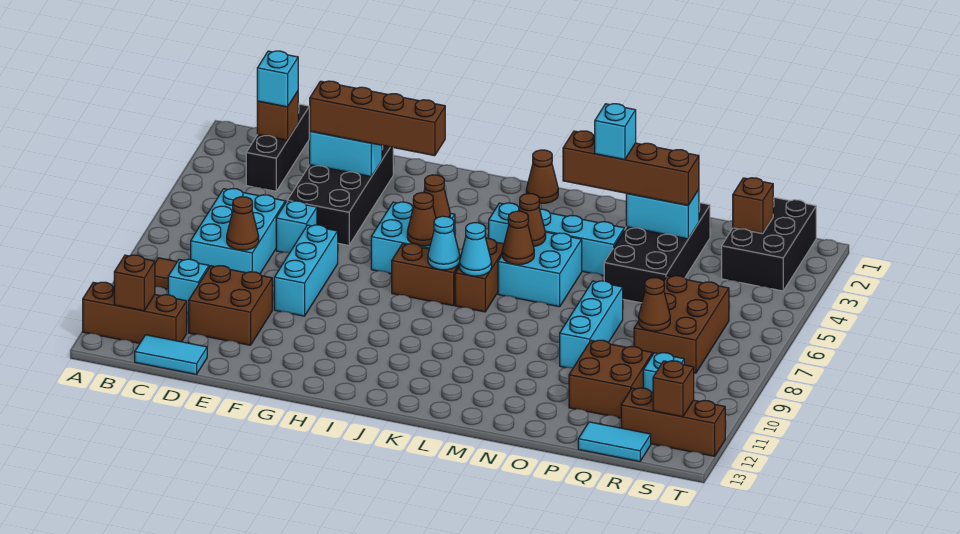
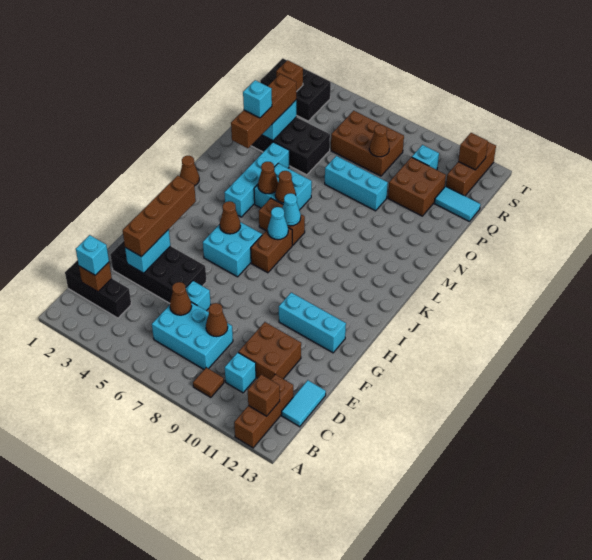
cyan 1x3 brick [274,225,338,316] -> cyan 1x3 brick moved to [279,293,346,353]
brown 1x1 cone [407,193,436,246] -> brown 1x1 cone moved to [170,282,192,315]
cyan 1x2 tile [578,422,651,462] -> cyan 1x2 tile turned to [434,186,480,221]

